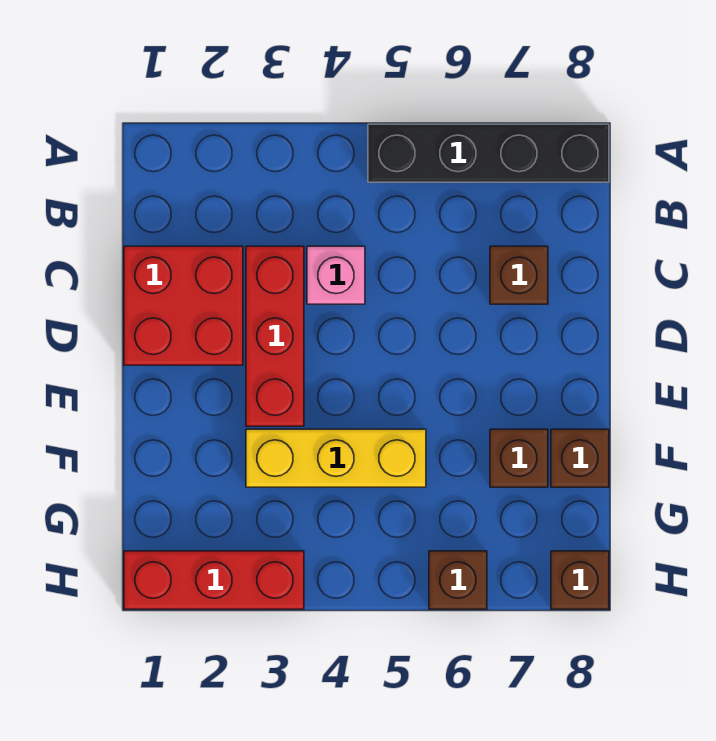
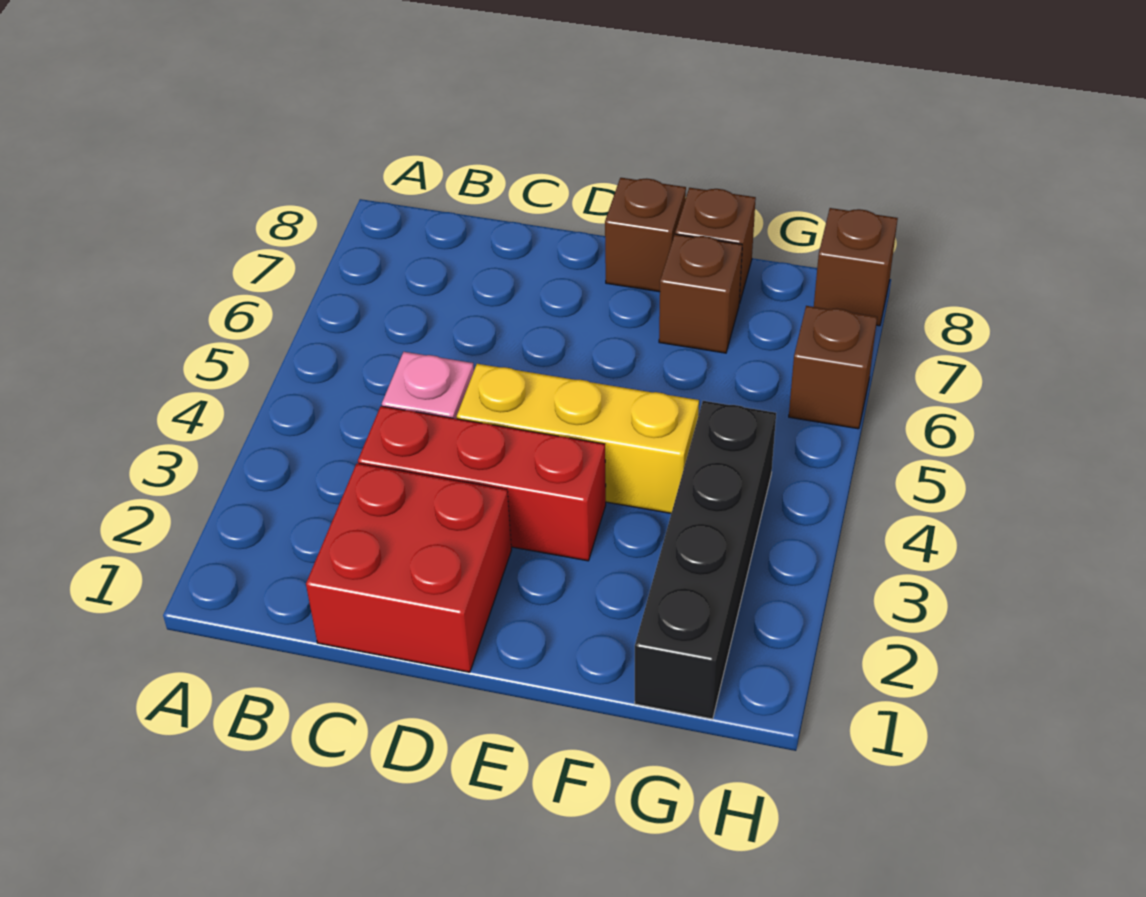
black 1x4 brick [368,124,609,182] -> black 1x4 brick moved to [635,401,776,719]
brown 1x1 brick [490,246,548,304] -> brown 1x1 brick moved to [605,178,686,292]
yellow 1x3 brick [246,429,426,487] -> yellow 1x3 brick turned to [457,364,699,513]
red 1x3 brick [124,551,304,609] -> none

